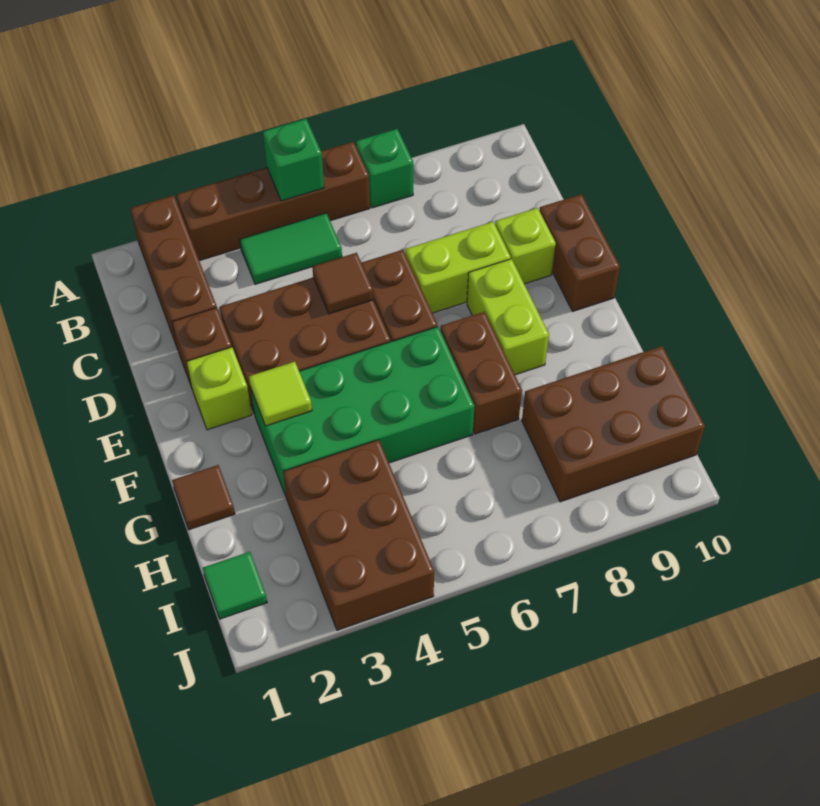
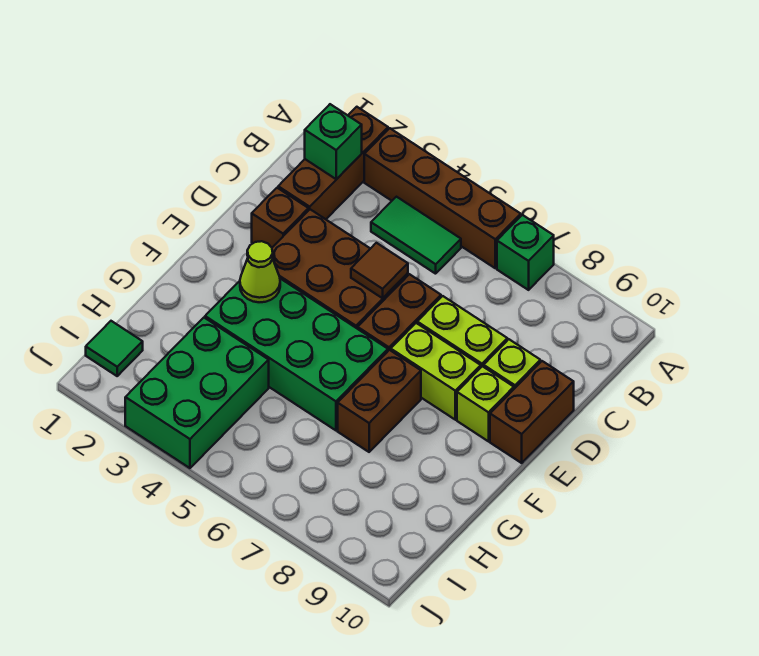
green 1x1 brick [263,119,324,201] -> green 1x1 brick moved to [305,104,362,179]
lime 1x1 brick [187,347,252,430] -> lime 1x1 brick moved to [457,366,514,441]
lime 1x2 brick [467,259,549,375] -> lime 1x2 brick turned to [391,323,481,420]
lime 1x1 tile [249,362,312,426] -> lime 1x1 cone [240,241,280,302]
brown 1x1 tile [172,465,235,530] -> none
brown 2x3 brick [283,440,434,630] -> green 2x3 brick [125,318,269,468]
brown 2x3 brick [522,346,705,502] -> none

